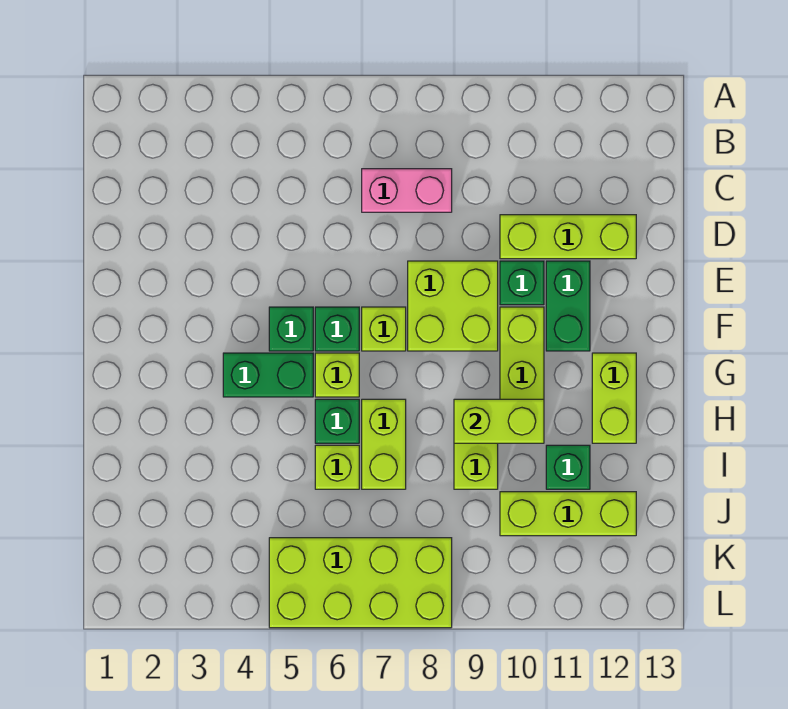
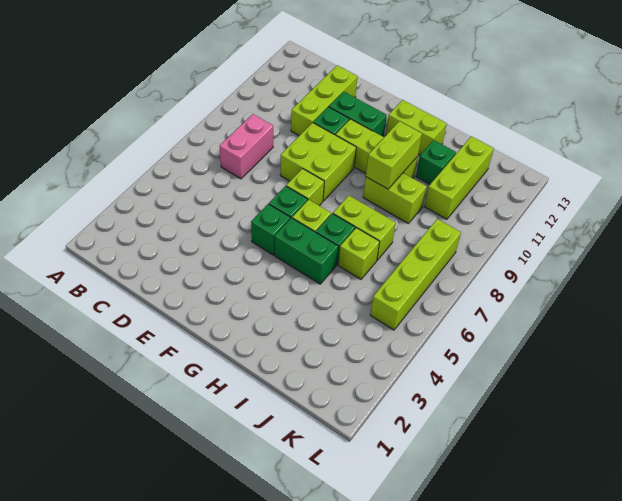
green 1x2 brick [223,353,313,397] -> green 1x2 brick turned to [275,218,338,284]
lime 2x4 brick [269,538,452,628] -> lime 1x4 brick [370,219,461,330]

